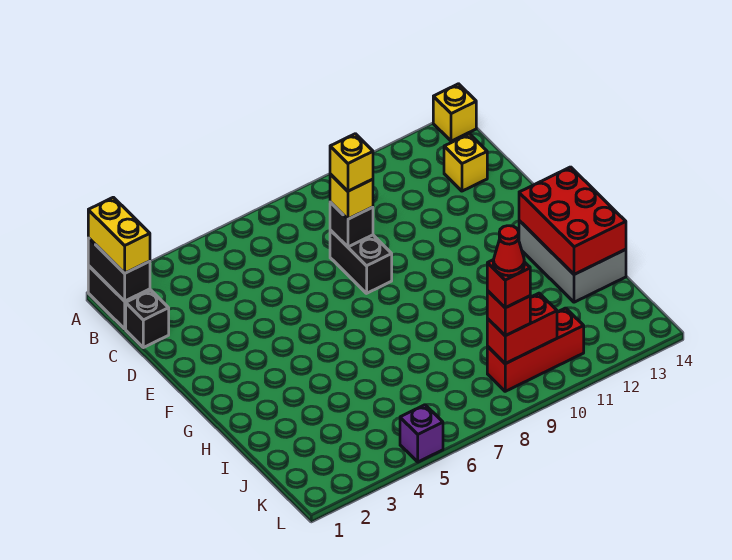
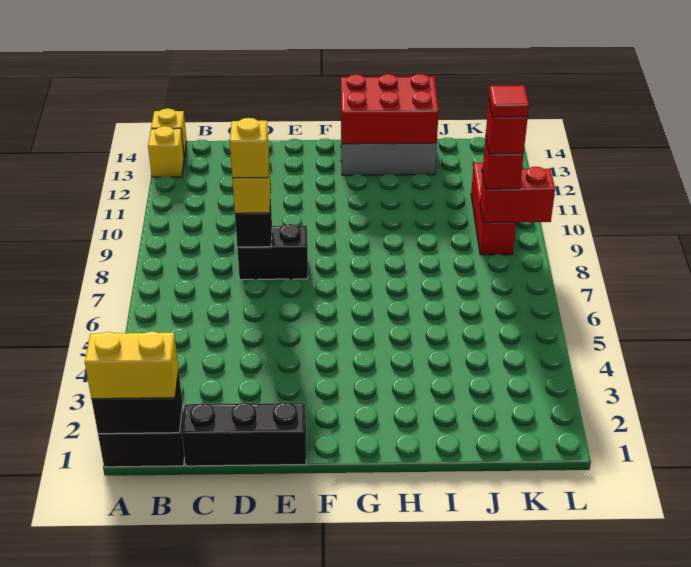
black 1x1 brick [126,290,169,348] -> black 1x3 brick [182,402,306,466]
yellow 1x1 brick [444,134,487,191] -> yellow 1x1 brick moved to [148,126,184,177]
red 1x2 brick [487,293,557,364] -> red 1x2 brick turned to [480,167,555,223]
red 1x1 cone [493,226,524,276] -> red 1x1 tile [489,85,529,117]
purple 1x1 brick [400,405,443,462] -> none

